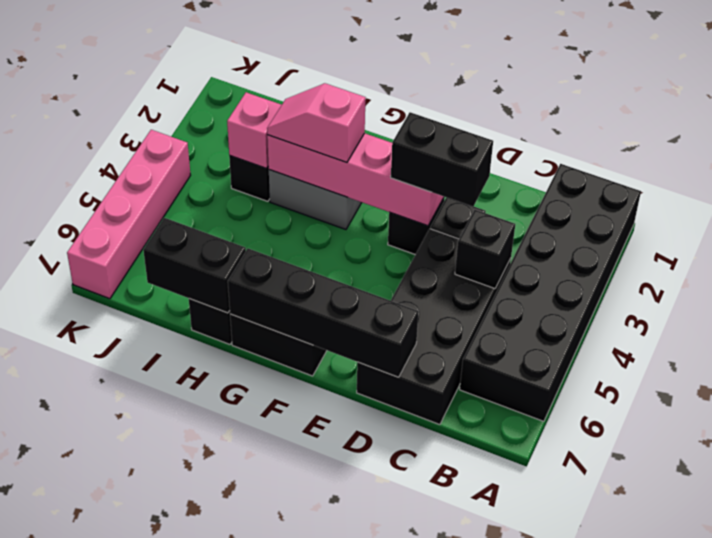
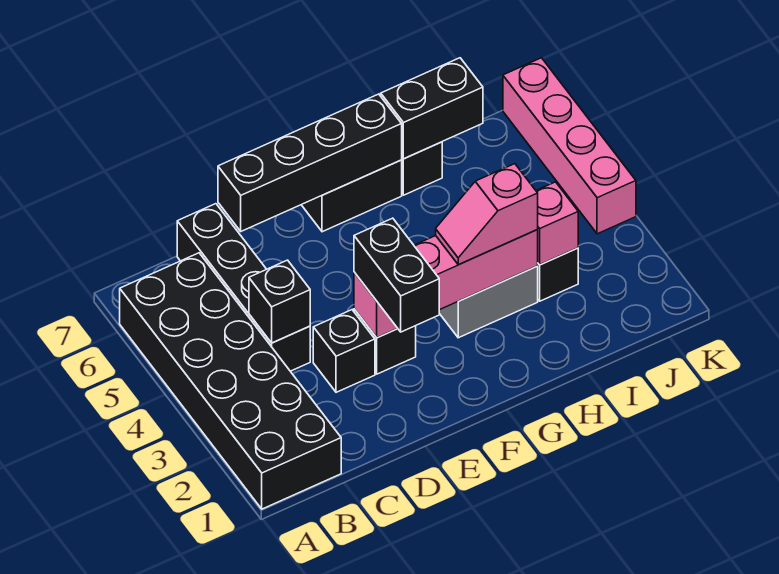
black 2x4 brick [357,229,511,425] -> black 1x4 brick [177,204,310,371]
black 1x2 brick [391,112,493,207] -> black 1x2 brick turned to [354,218,439,332]
pink 1x2 slope [267,83,366,162] -> pink 1x2 slope turned to [436,164,538,265]

